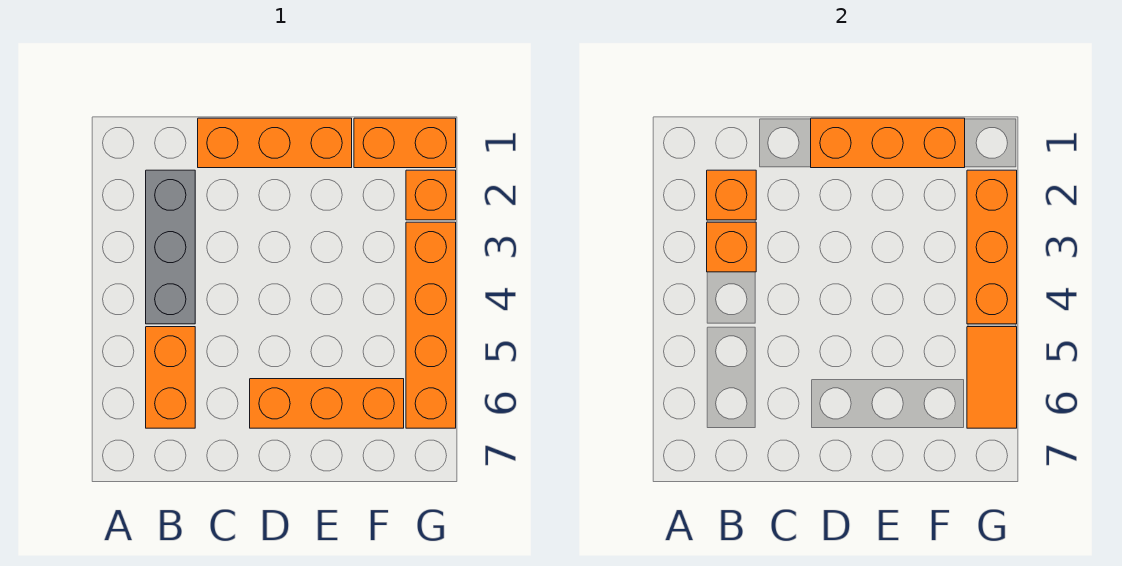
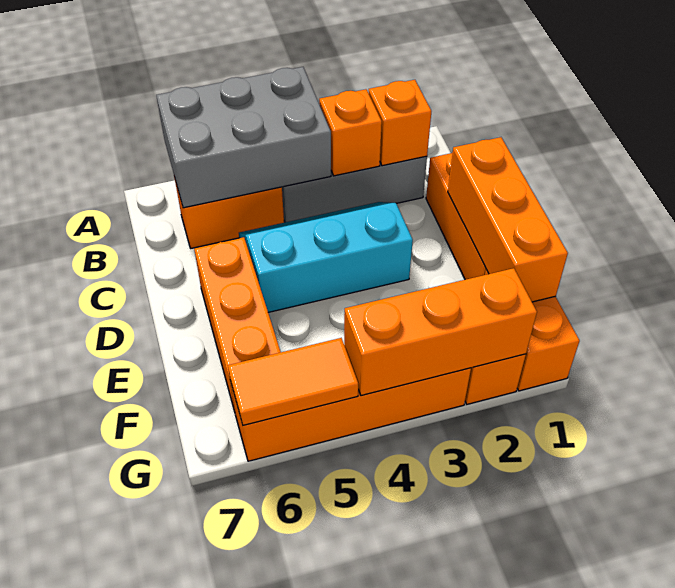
none -> grey 2x3 brick [156,67,331,208]
none -> cyan 2x3 slope [239,202,413,312]

